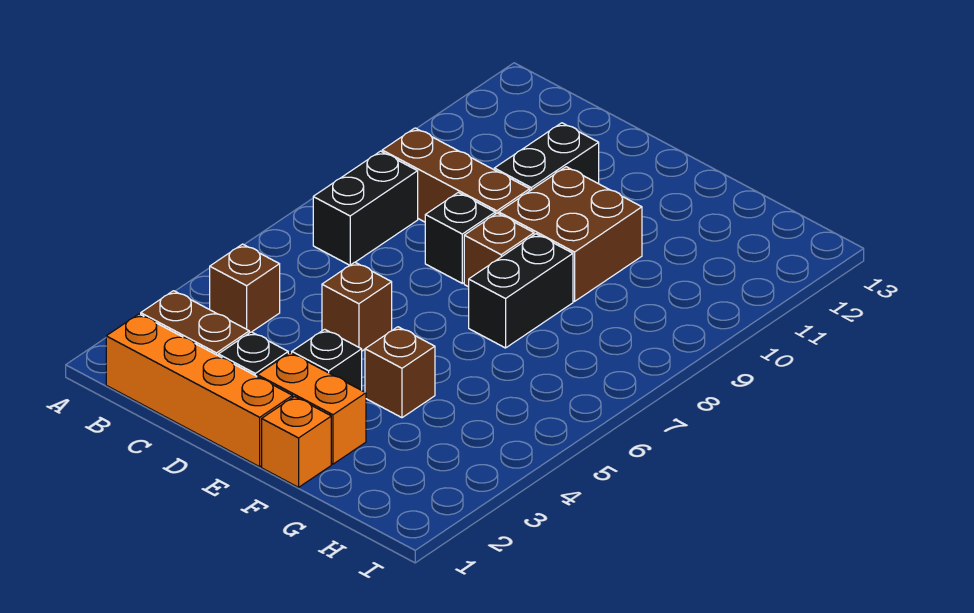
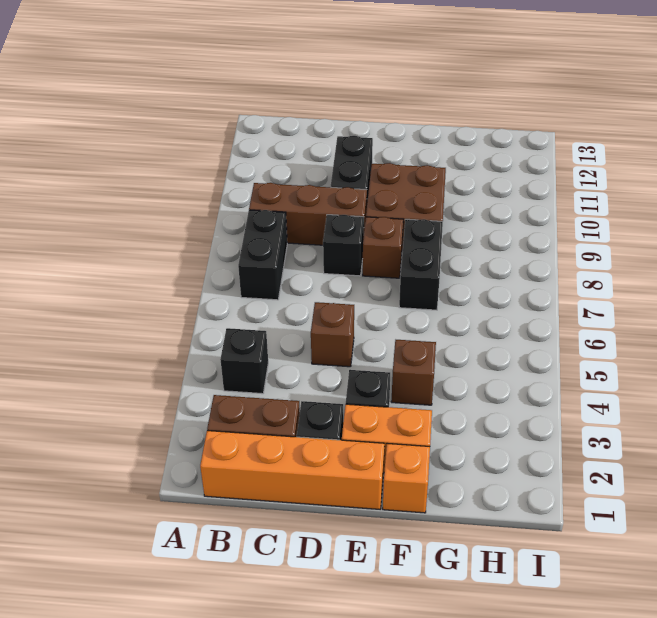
brown 1x1 brick [210,244,280,333] -> black 1x1 brick [220,328,268,394]

